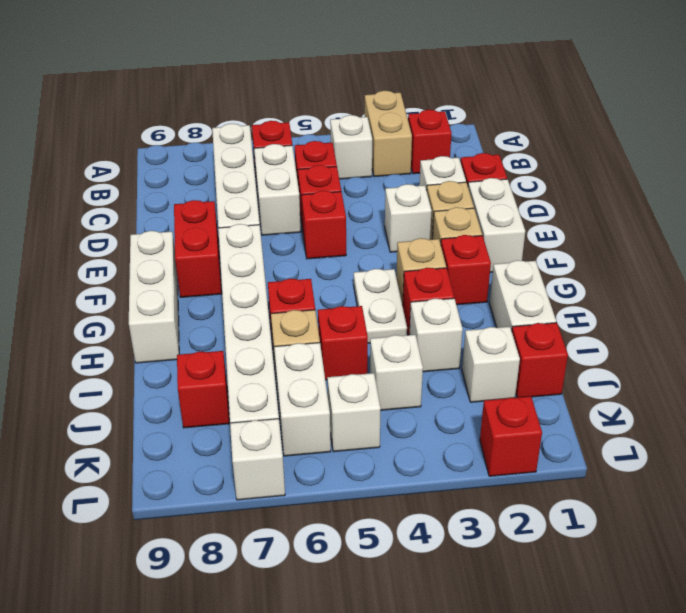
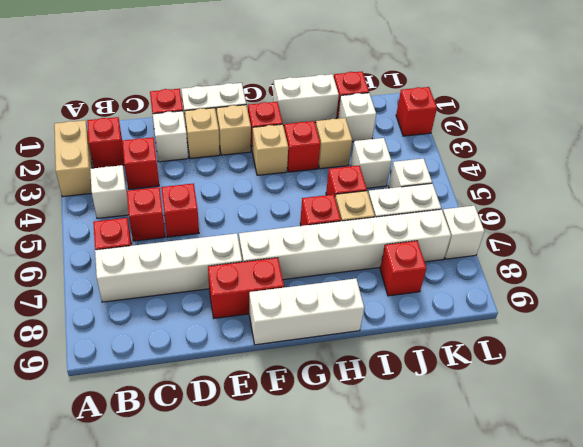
tan 1x2 brick [365,91,412,177] -> tan 1x2 brick turned to [54,120,92,197]
white 1x2 brick [254,144,301,235] -> none
white 1x1 brick [385,184,432,252] -> none
red 1x1 brick [301,191,346,259] -> red 1x1 brick moved to [122,137,159,189]
white 1x2 plate [354,269,407,343] -> none
white 1x1 brick [409,298,463,372] -> tan 1x1 brick [316,118,352,169]

